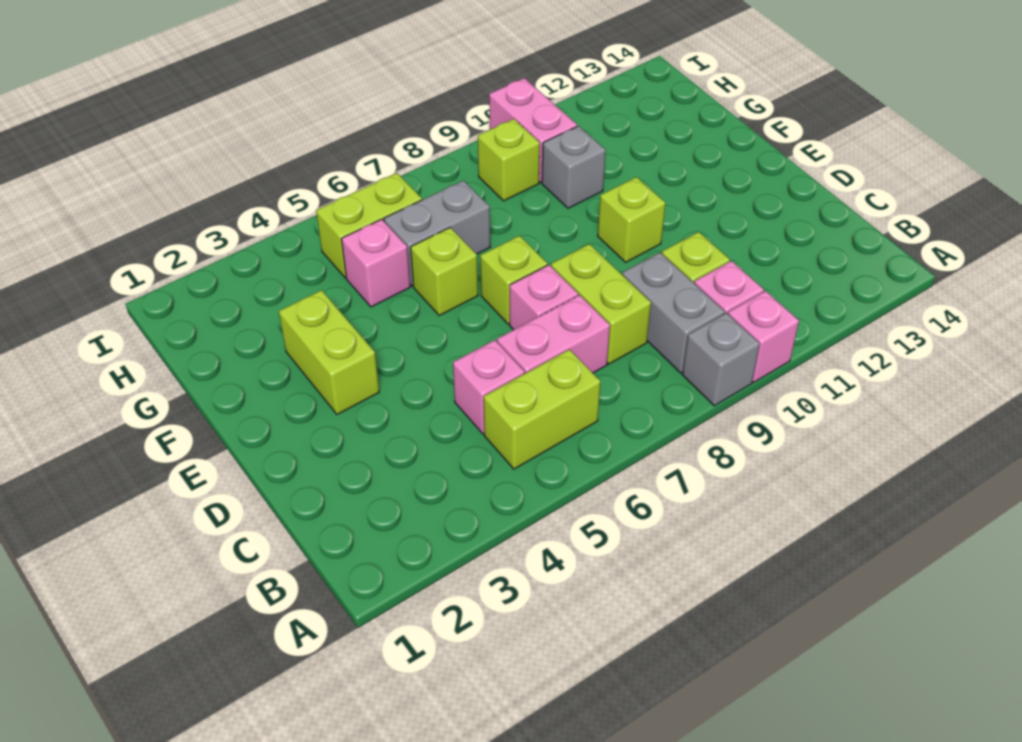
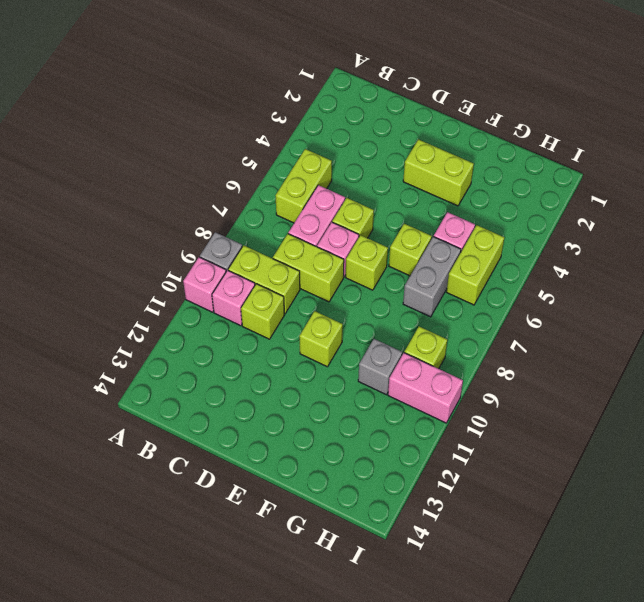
grey 1x2 brick [622,253,725,373] -> lime 1x2 brick [228,245,300,314]
pink 1x1 brick [453,340,525,434] -> none
none -> lime 1x1 brick [332,198,374,238]

